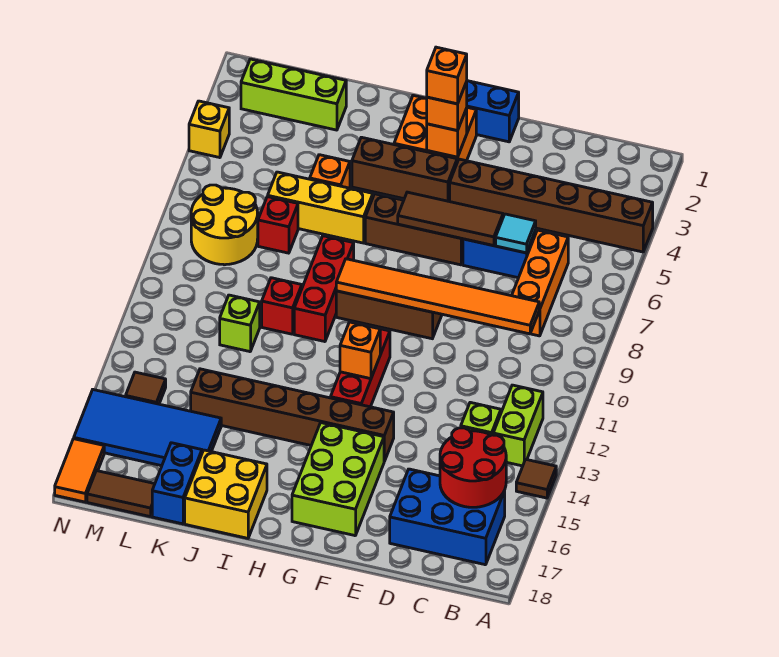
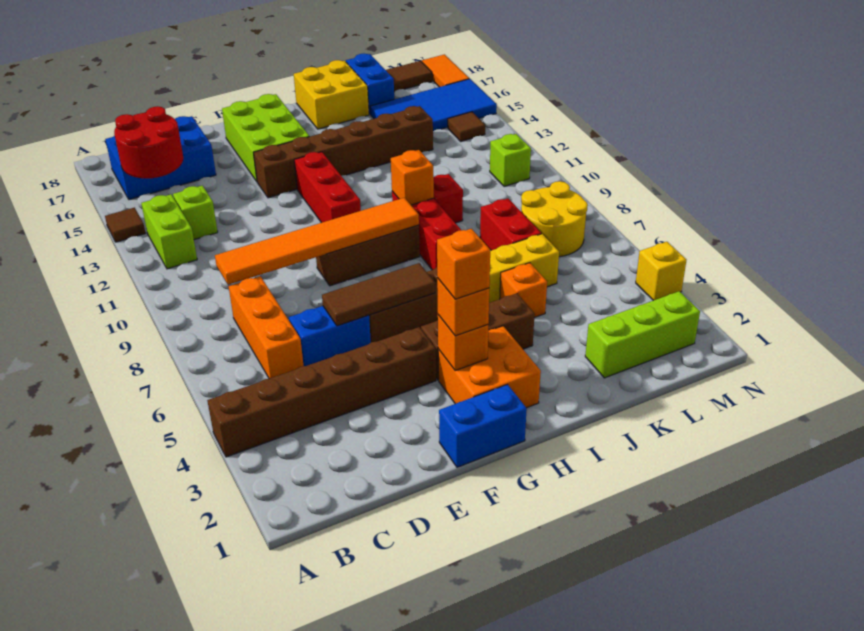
cyan 1x1 tile [496,214,536,253] -> none
orange 1x1 brick [340,322,380,379] -> orange 1x1 brick moved to [391,150,434,205]
red 1x1 brick [258,197,298,253] -> red 1x2 brick [480,198,541,250]
lime 1x1 brick [220,295,260,352] -> lime 1x1 brick moved to [490,134,531,187]

